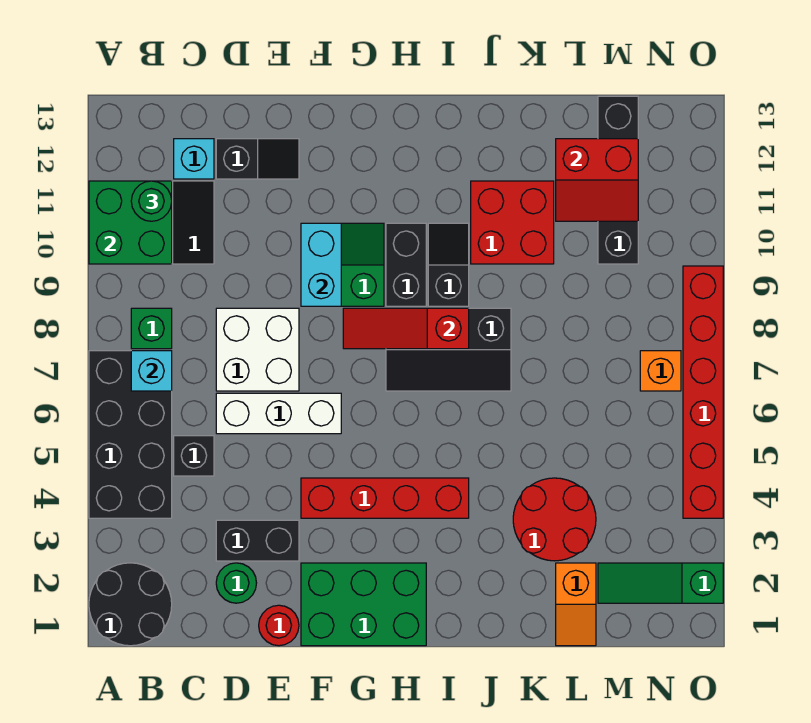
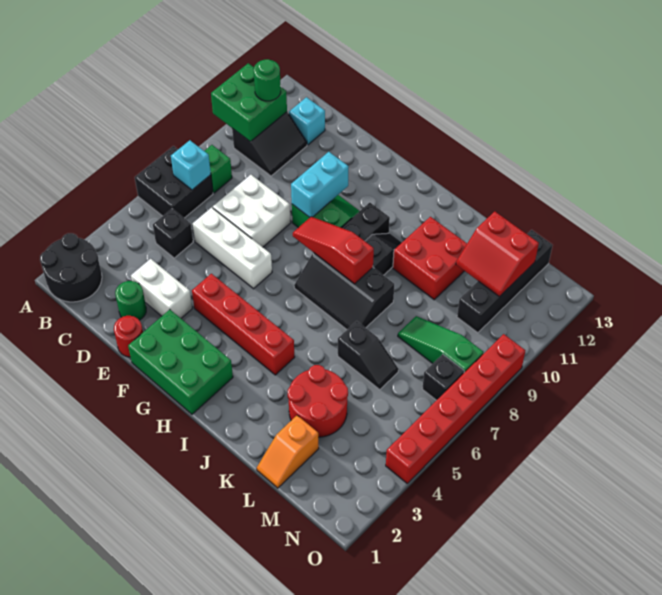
black 2x4 brick [89,351,172,518] -> black 2x2 brick [135,146,213,218]
black 1x2 brick [216,520,299,561] -> white 1x2 brick [131,259,192,318]
black 1x2 slope [216,139,299,179] -> black 1x2 slope moved to [338,321,399,390]
green 1x3 slope [598,563,723,603] -> green 1x3 slope moved to [398,316,484,373]
orange 1x1 brick [640,351,681,391] -> black 1x1 brick [422,354,464,400]

